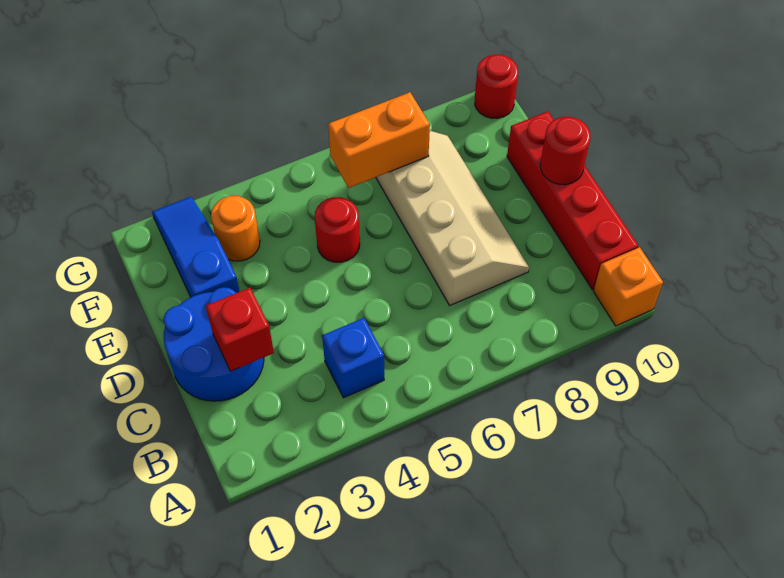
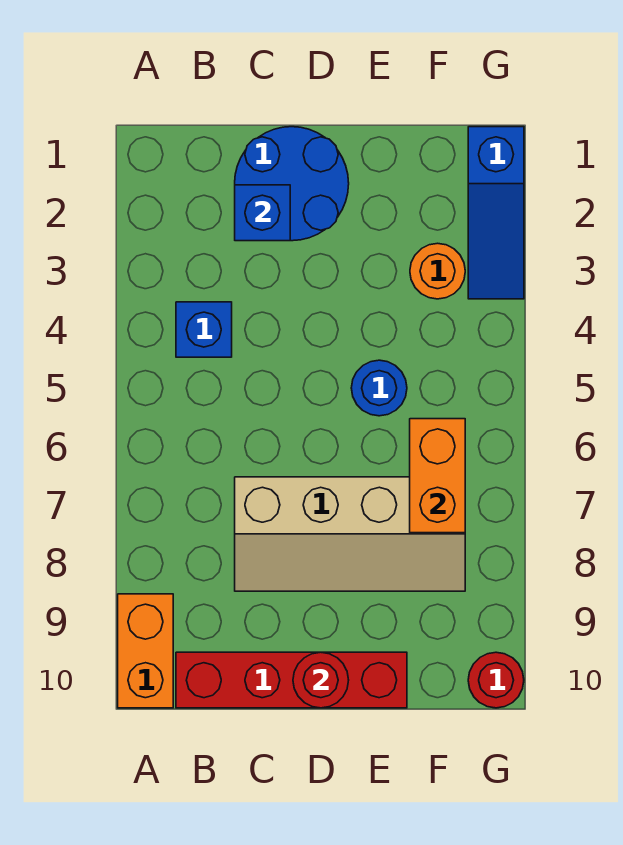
orange 1x1 brick [593,247,663,326] -> orange 1x2 brick [118,594,173,708]
red 1x1 brick [206,288,274,371] -> blue 1x1 brick [235,185,290,241]
blue 1x3 slope [152,197,240,297] -> blue 1x3 slope turned to [468,127,524,299]
red 1x1 round brick [315,197,360,262] -> blue 1x1 round brick [351,360,407,416]

